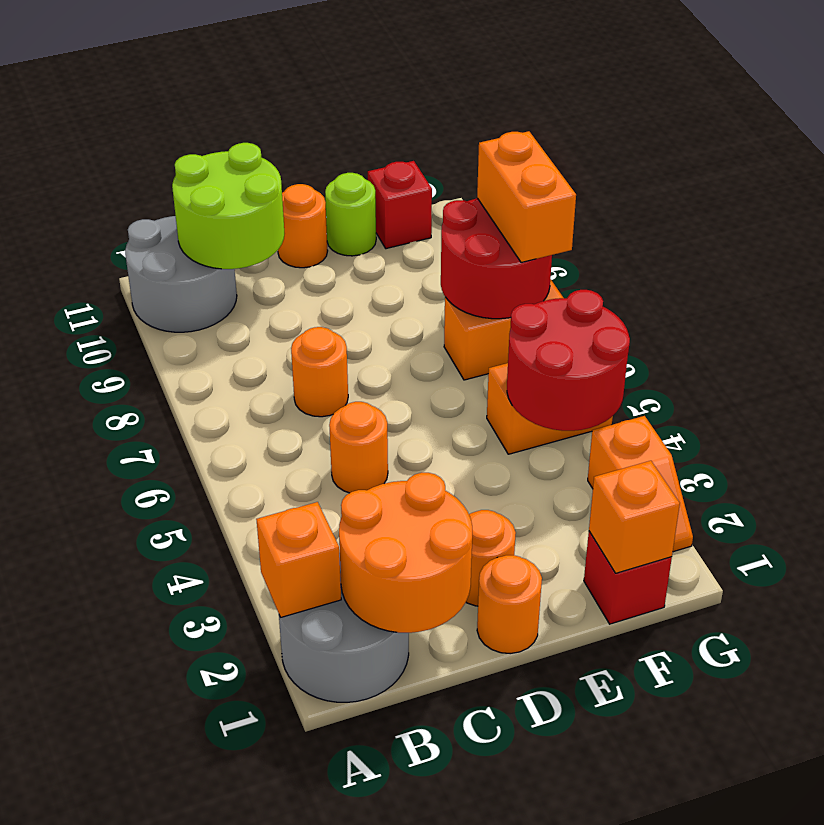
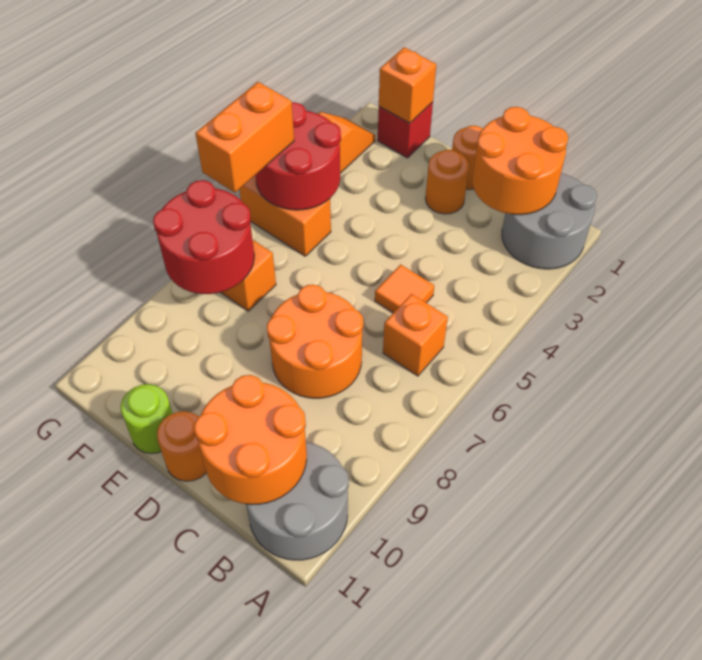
orange 1x1 brick [256,502,341,617] -> orange 1x1 brick moved to [383,294,448,376]
lime 2x2 round brick [172,143,285,269] -> orange 2x2 round brick [194,375,307,505]
orange 1x1 round brick [329,402,388,493] -> orange 1x1 tile [375,265,434,313]
orange 1x1 round brick [291,327,348,417] -> orange 2x2 round brick [267,285,363,398]
red 1x1 brick [368,161,432,249] -> none
orange 1x2 brick [477,131,576,263] -> orange 1x2 brick moved to [195,82,294,193]

